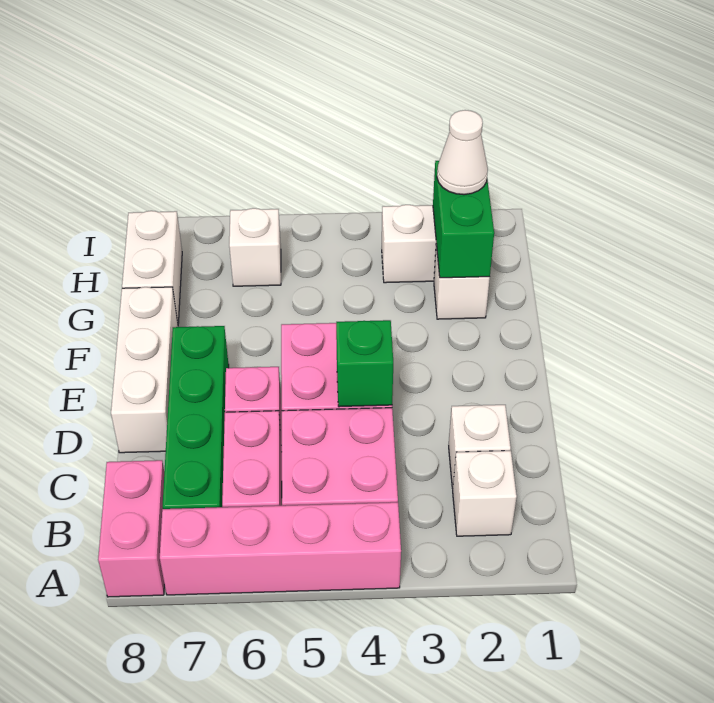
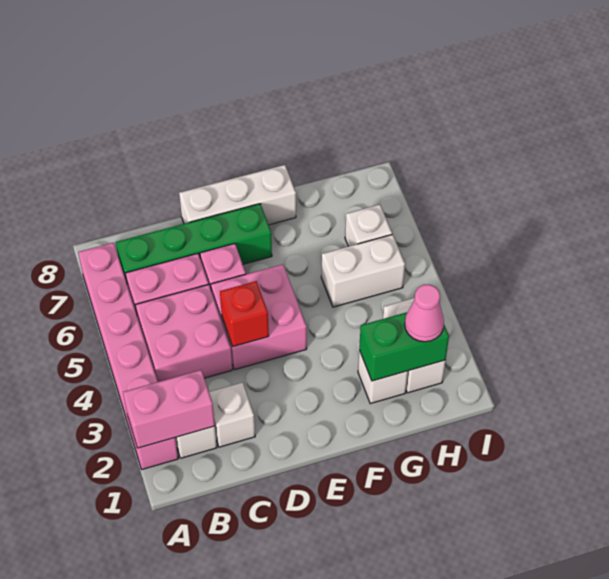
pink 1x4 brick [160,502,401,595] -> pink 1x6 brick [78,243,178,469]
pink 1x2 brick [98,460,164,597] -> pink 1x2 brick moved to [123,370,215,448]
green 1x1 brick [336,320,393,407] -> red 1x1 brick [220,281,269,347]
white 1x2 brick [122,211,182,323] -> white 1x2 brick moved to [321,234,405,307]
white 1x1 cone [437,110,488,195] -> pink 1x1 cone [405,285,444,342]

